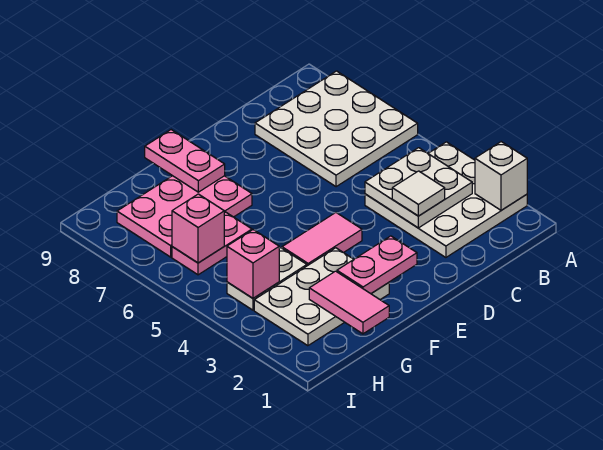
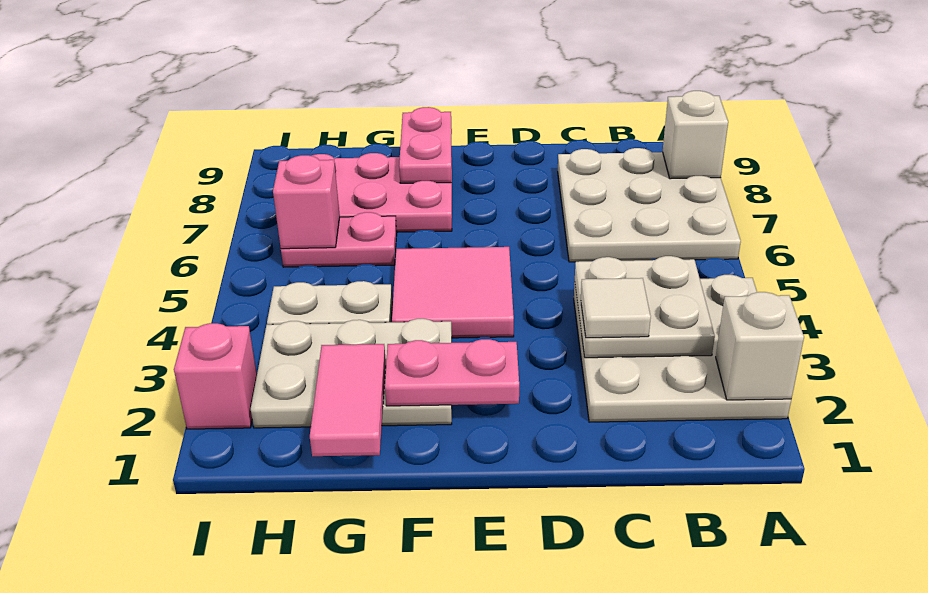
none -> white 1x1 brick [663,91,728,179]
pink 1x2 tile [282,213,362,266] -> pink 2x2 tile [392,247,514,338]
pink 1x1 brick [227,230,279,298] -> pink 1x1 brick moved to [174,323,257,429]

